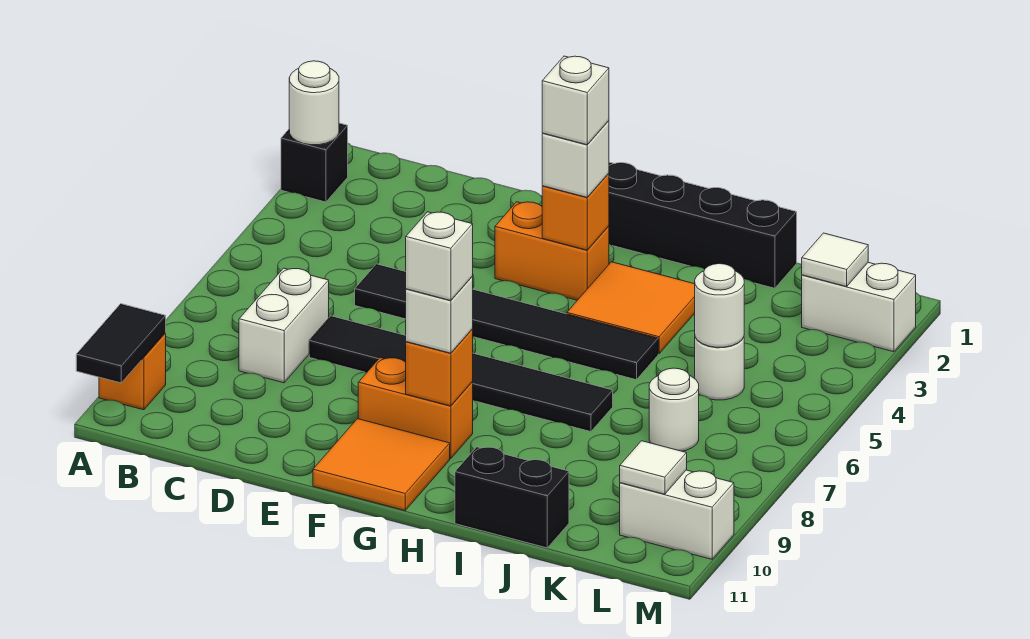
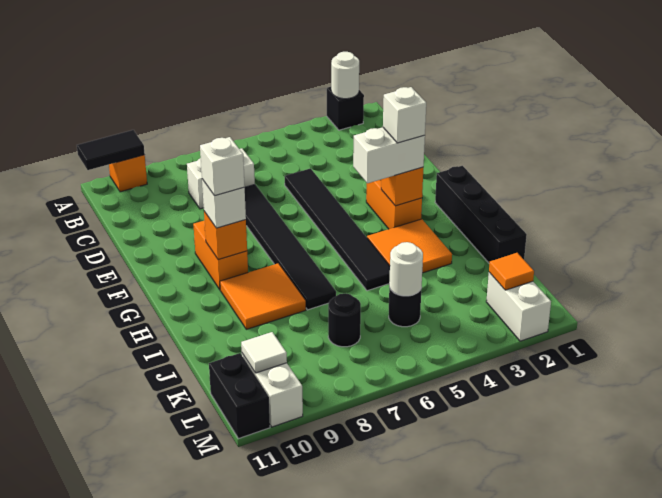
orange 2x2 tile [313,419,450,510] -> orange 2x2 tile moved to [220,263,306,329]
white 1x1 brick [542,121,609,197] -> white 1x2 brick [353,127,425,183]
black 1x2 brick [455,447,569,548] -> black 1x2 brick moved to [209,353,270,439]
white 1x1 round brick [695,337,744,400] -> black 1x1 round brick [389,288,421,327]
white 1x1 round brick [649,368,699,451] -> black 1x1 round brick [328,293,361,347]
white 1x1 tile [802,233,868,286] -> orange 1x1 tile [489,253,534,290]

